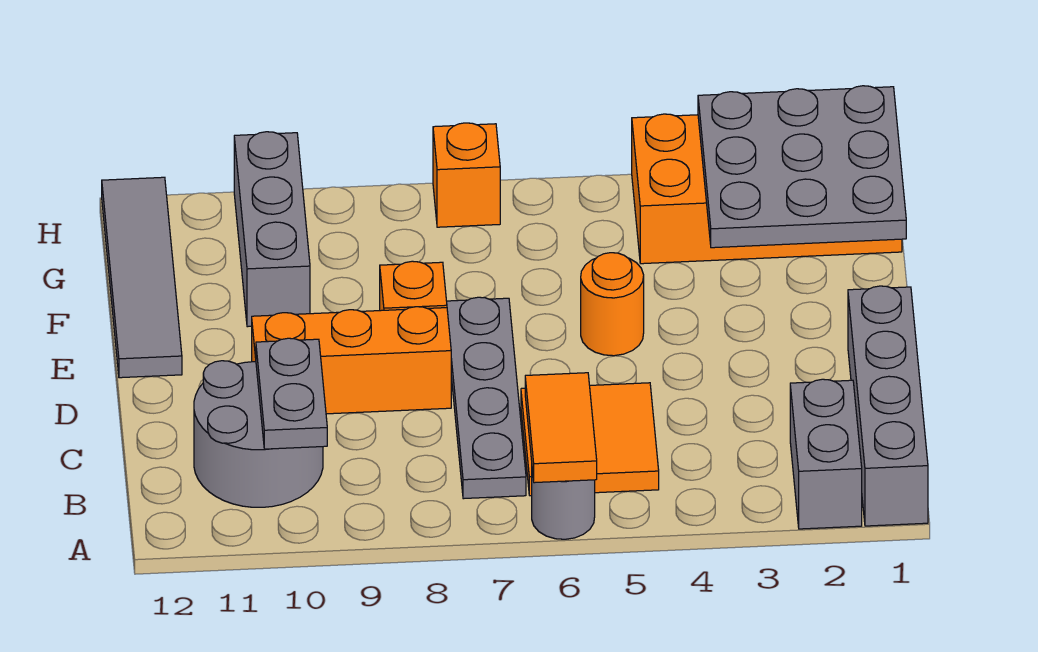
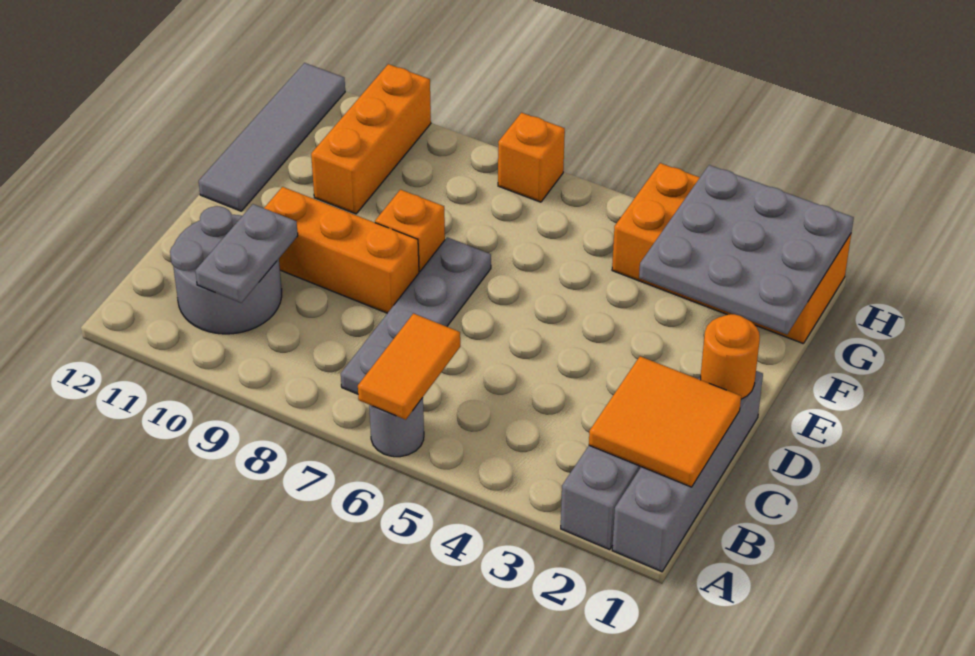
orange 2x2 tile [521,383,659,496] -> orange 2x2 tile moved to [589,356,741,487]
orange 1x1 round brick [581,253,644,356] -> orange 1x1 round brick moved to [700,314,760,399]
grey 1x3 brick [234,132,310,327] -> orange 1x3 brick [311,64,431,214]

